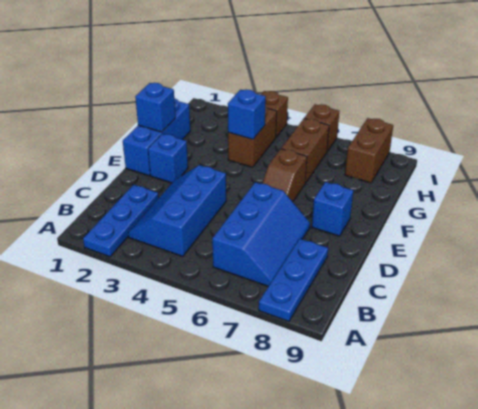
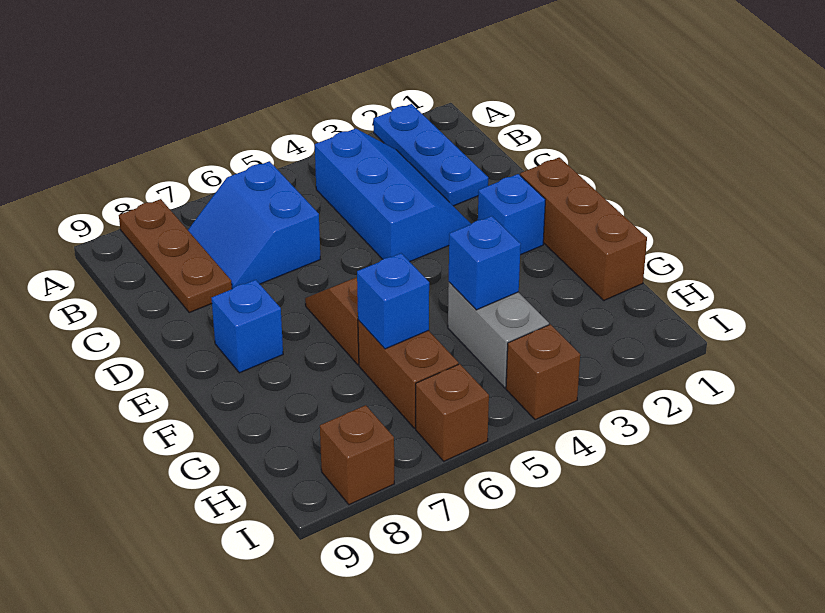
blue 1x3 plate [259,239,328,321] -> brown 1x3 plate [119,199,232,313]
blue 2x3 slope [212,182,310,286] -> blue 2x2 slope [188,161,320,289]
blue 1x3 brick [123,98,190,176] -> brown 1x3 brick [520,157,647,300]
blue 1x1 brick [135,83,175,132] -> blue 1x1 brick moved to [357,253,429,349]
brown 1x2 brick [228,106,277,167] -> grey 1x2 brick [448,282,549,388]
brown 1x2 brick [345,118,393,183] -> brown 1x1 brick [320,405,394,505]

